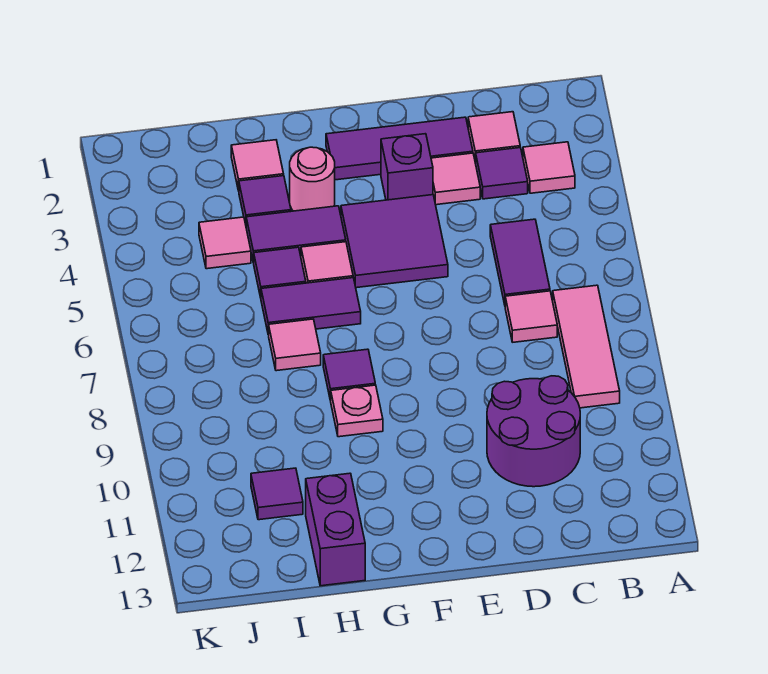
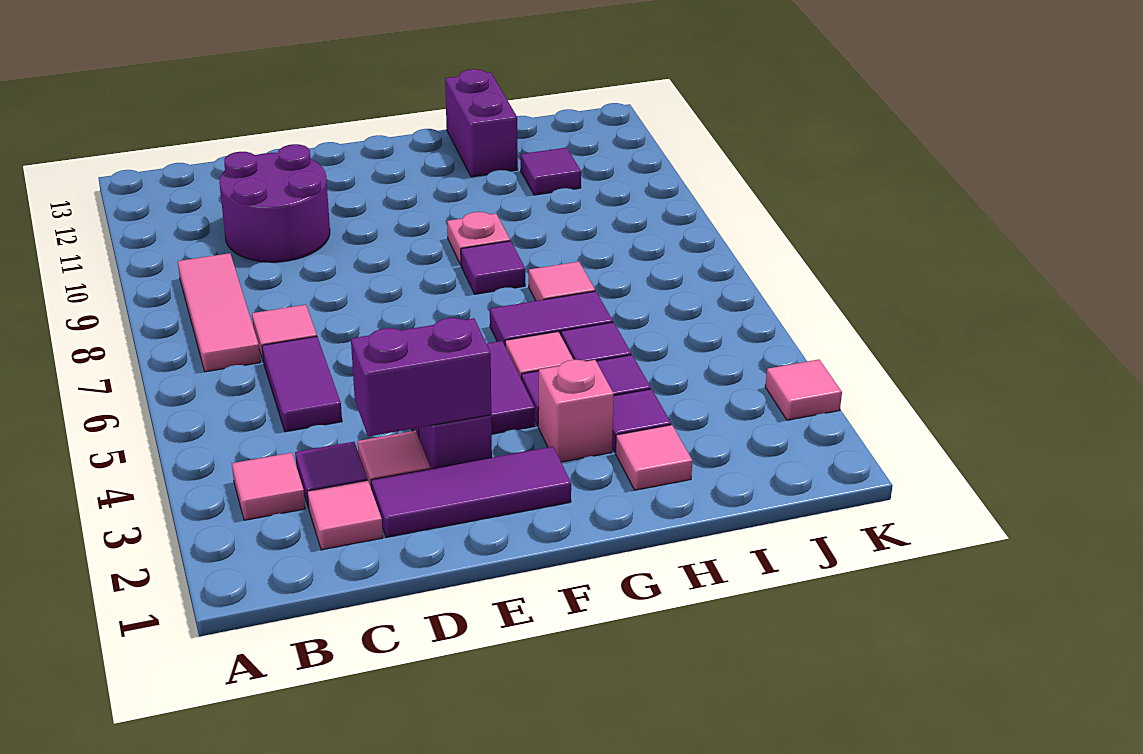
none -> purple 1x2 brick [351,318,491,437]
pink 1x1 round brick [290,147,335,211] -> pink 1x1 brick [538,360,614,462]
pink 1x1 tile [199,217,251,269] -> pink 1x1 tile moved to [765,360,842,420]

